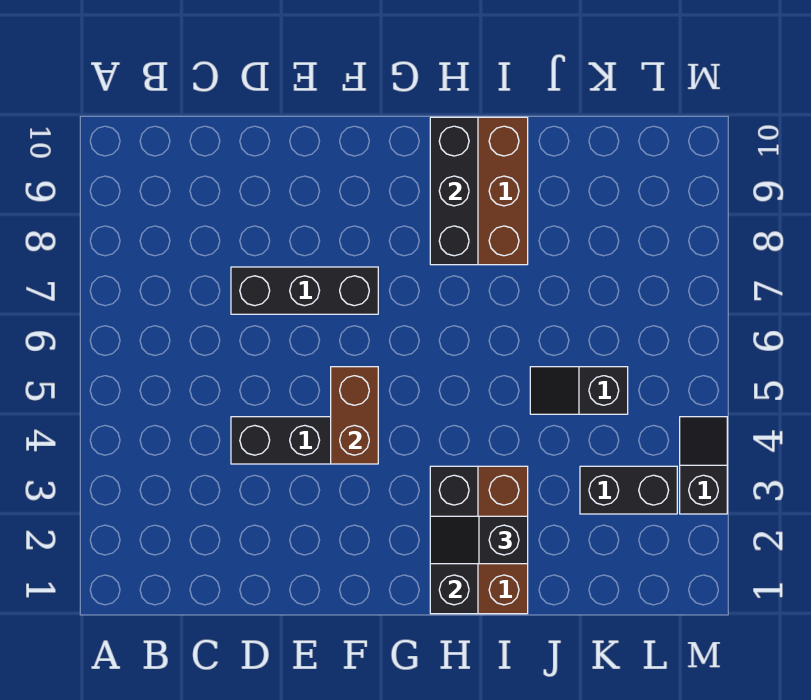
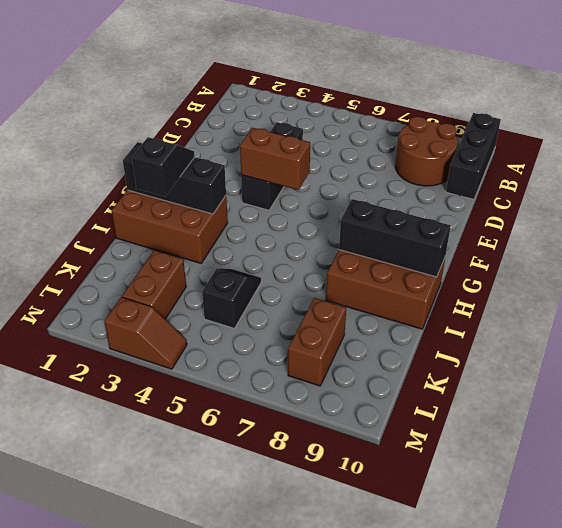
none -> brown 2x2 round brick [395,117,458,186]
black 1x3 brick [231,267,378,314] -> black 1x3 brick moved to [446,113,501,199]
black 1x2 brick [580,466,677,514] -> brown 1x2 brick [122,250,186,319]
none -> brown 1x2 brick [288,298,346,386]
black 1x2 slope [680,417,727,514] -> brown 1x2 slope [104,297,187,369]

